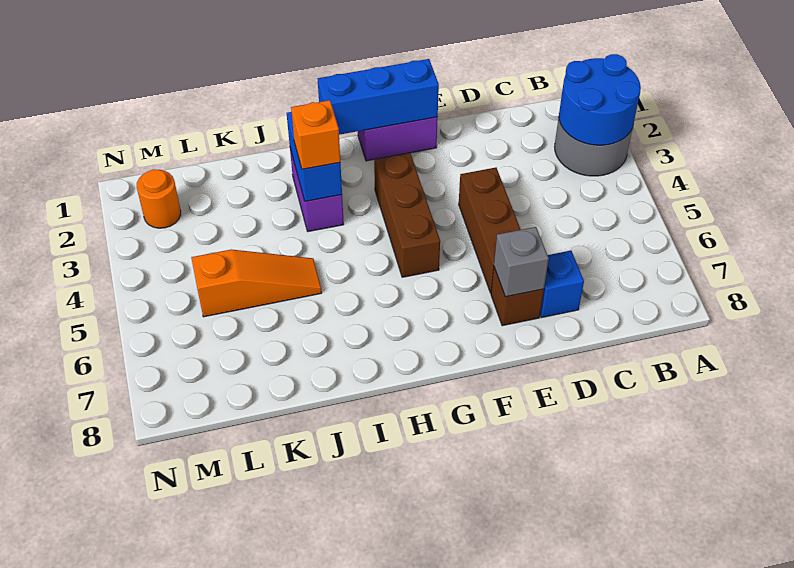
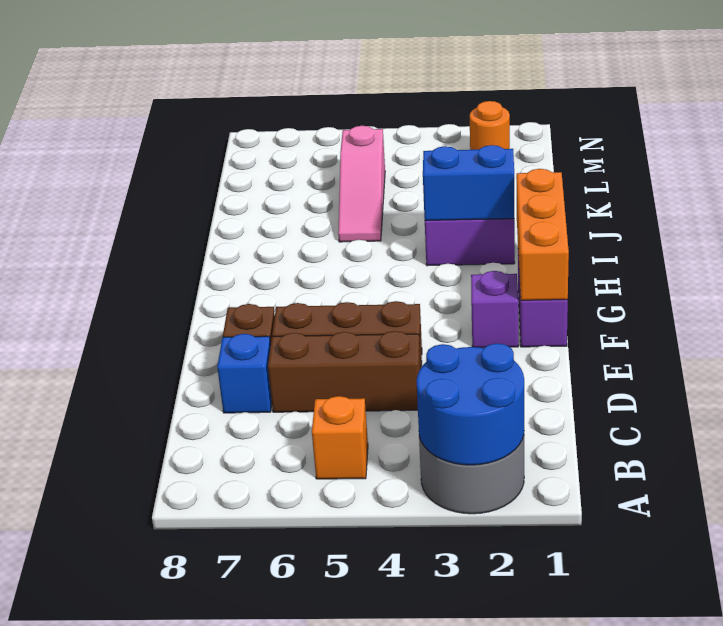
grey 1x1 brick [494,227,549,297] -> none
blue 1x3 brick [318,59,439,135] -> orange 1x3 brick [517,169,569,300]
none -> purple 1x1 brick [471,271,518,348]
brown 1x3 brick [374,153,440,277] -> brown 1x3 brick moved to [268,331,421,412]
orange 1x1 brick [291,100,340,169] -> orange 1x1 brick moved to [312,396,368,479]
orange 1x3 slope [191,250,322,317] -> pink 1x3 slope [338,126,385,242]

